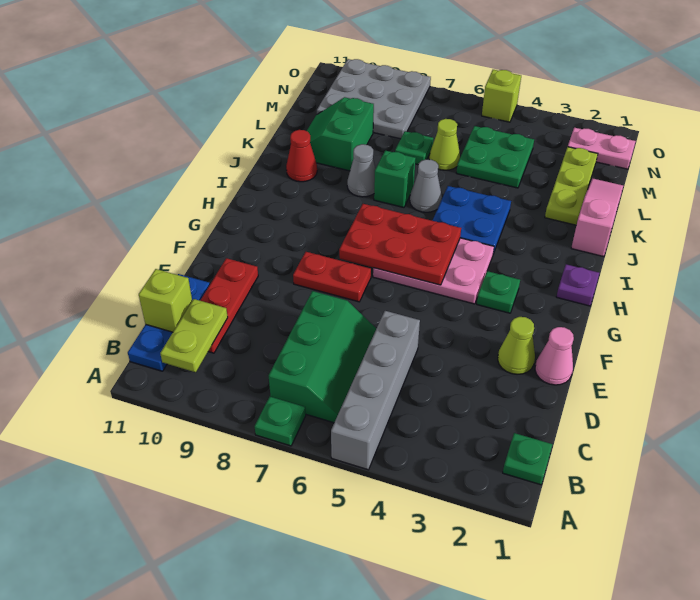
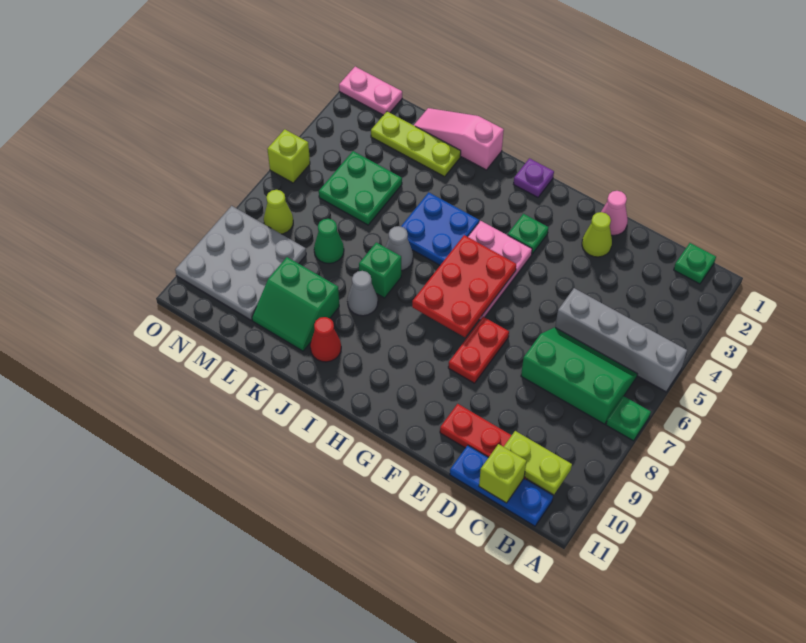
lime 1x1 cone [429,119,460,170] -> lime 1x1 cone moved to [264,190,293,234]
green 1x1 plate [395,131,433,165] -> green 1x1 cone [314,219,344,264]
pink 1x2 plate [568,128,636,169] -> pink 1x2 plate turned to [339,67,402,115]

